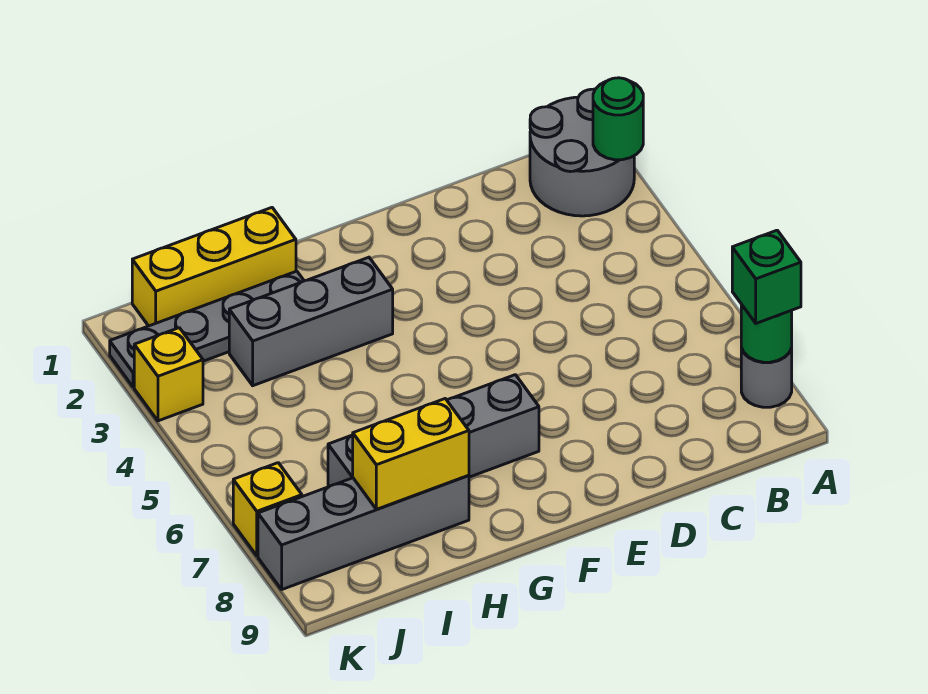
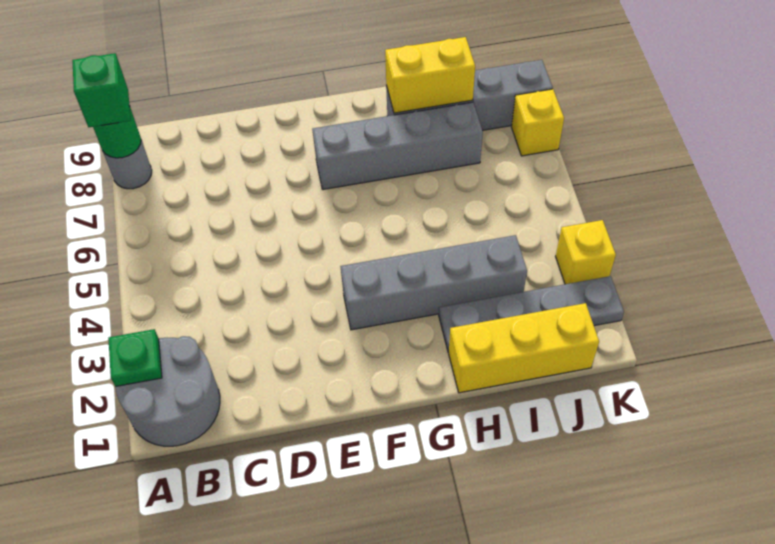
green 1x1 round brick [593,78,643,160] -> green 1x1 plate [108,329,162,387]
grey 1x3 brick [229,257,393,386] -> grey 1x4 brick [340,235,527,330]

